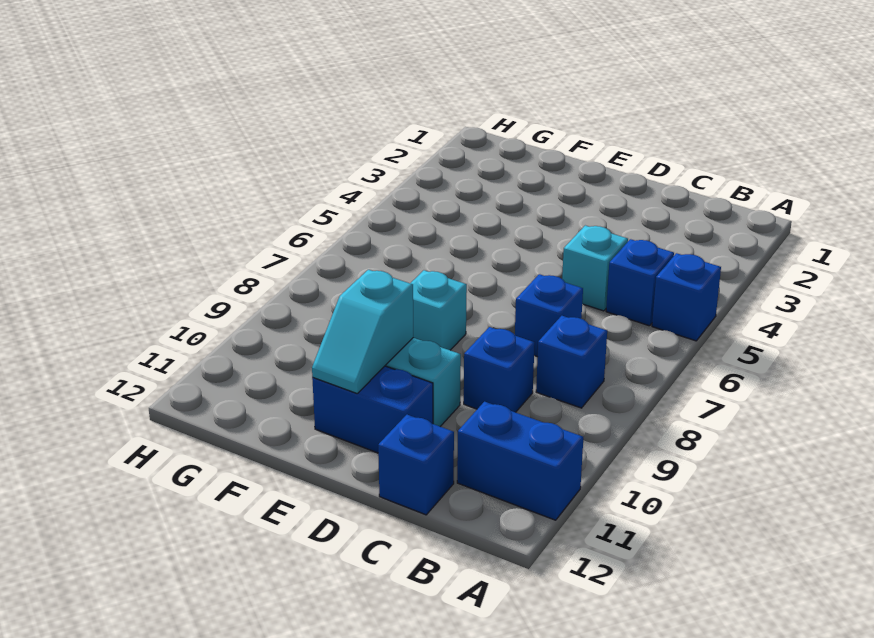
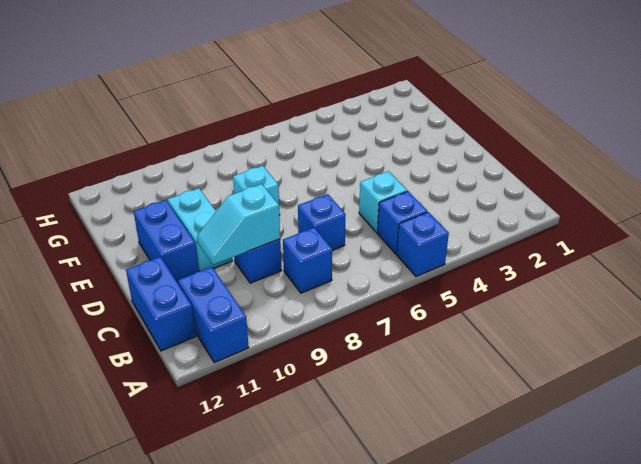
blue 1x1 brick [378,415,454,515] -> blue 1x2 brick [126,257,196,351]
cyan 1x2 slope [312,270,413,393] -> cyan 1x2 slope moved to [197,184,280,264]

